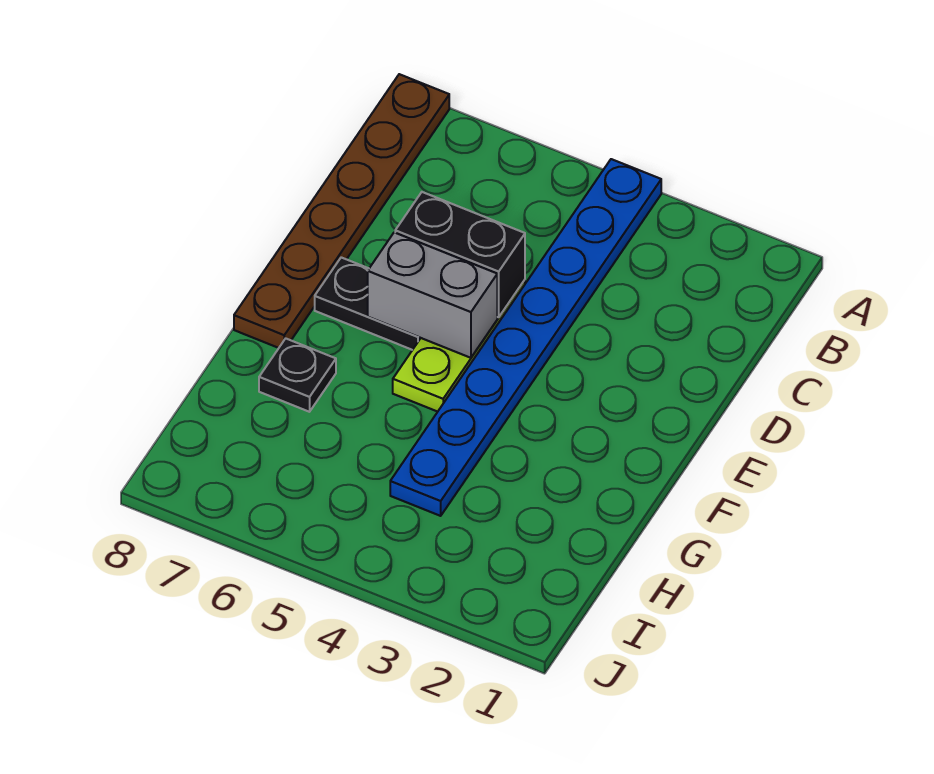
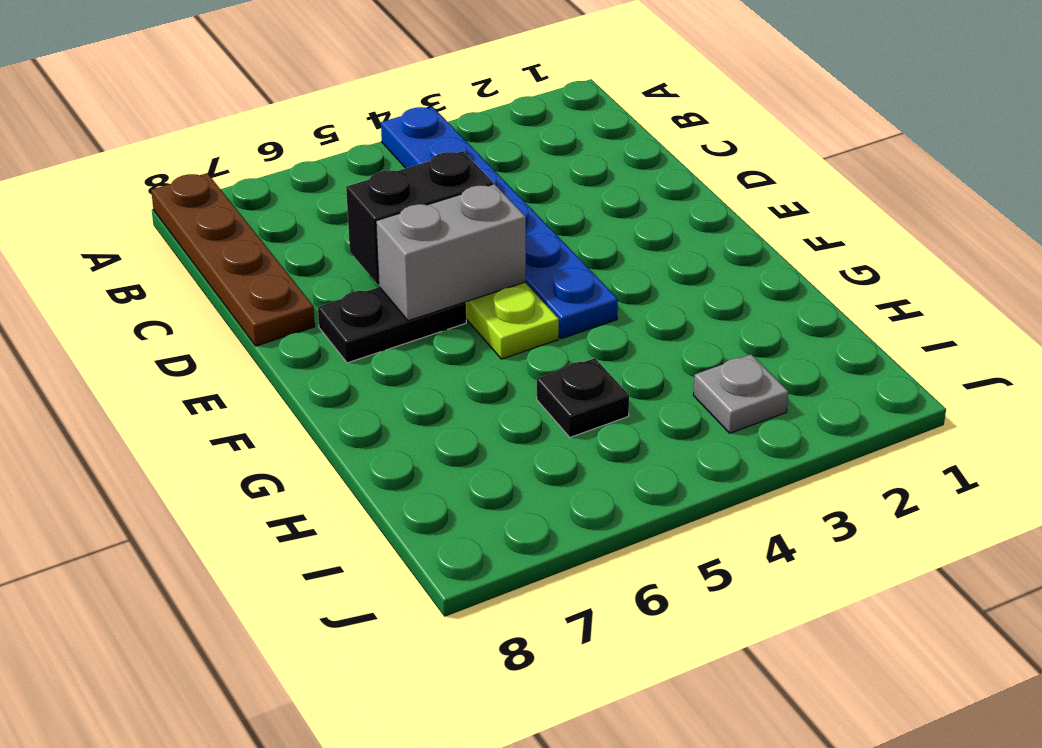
blue 1x8 plate [390,159,661,516] -> blue 1x6 plate [381,107,618,339]
brown 1x6 plate [234,74,449,348] -> brown 1x4 plate [151,173,315,346]
black 1x1 plate [259,339,336,412] -> black 1x1 plate moved to [537,358,629,437]
none -> grey 1x1 plate [693,354,788,433]

